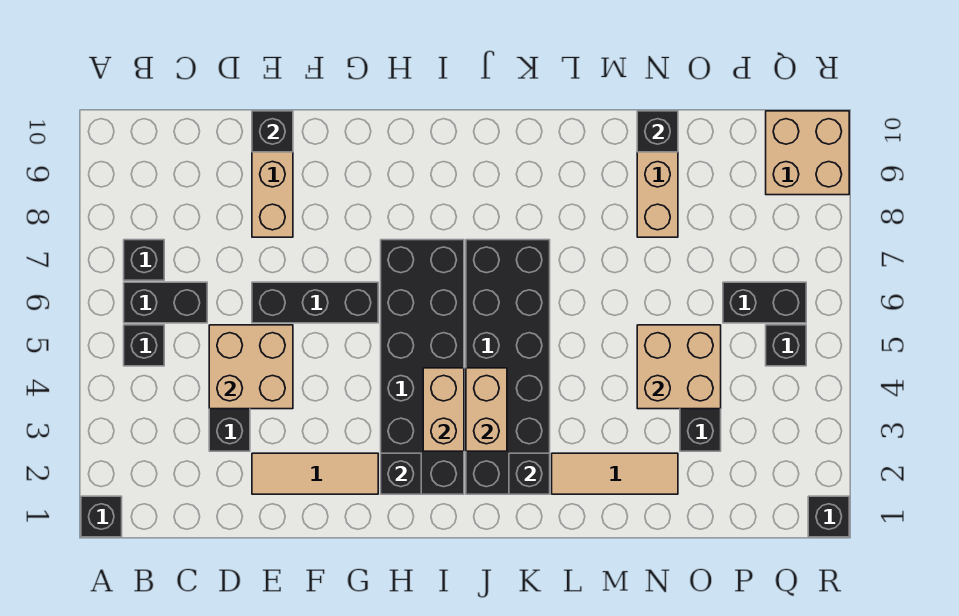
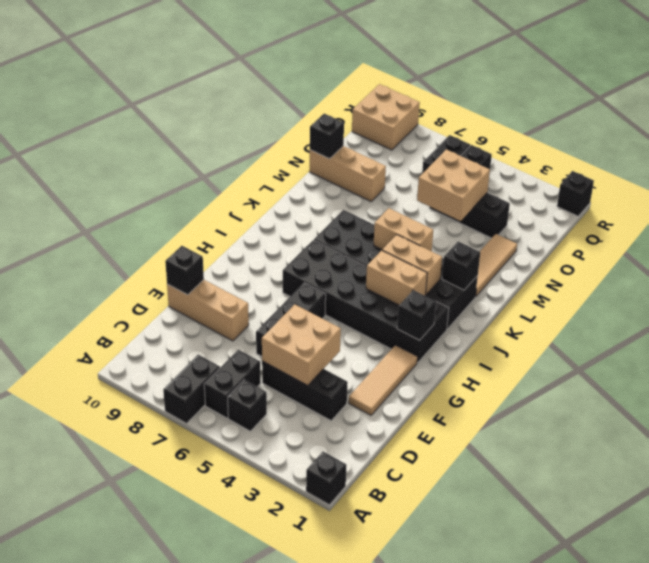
black 1x1 brick [124,240,164,280] -> black 1x2 brick [163,355,220,423]
none -> tan 1x2 brick [374,208,433,251]

